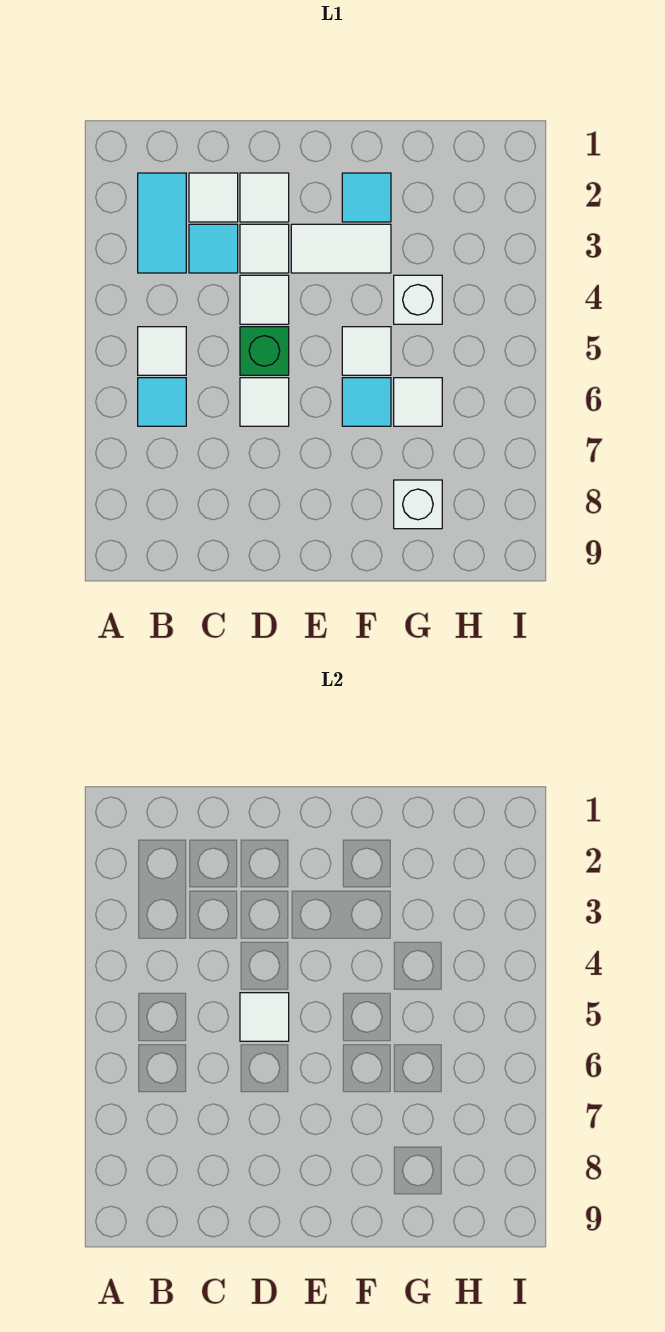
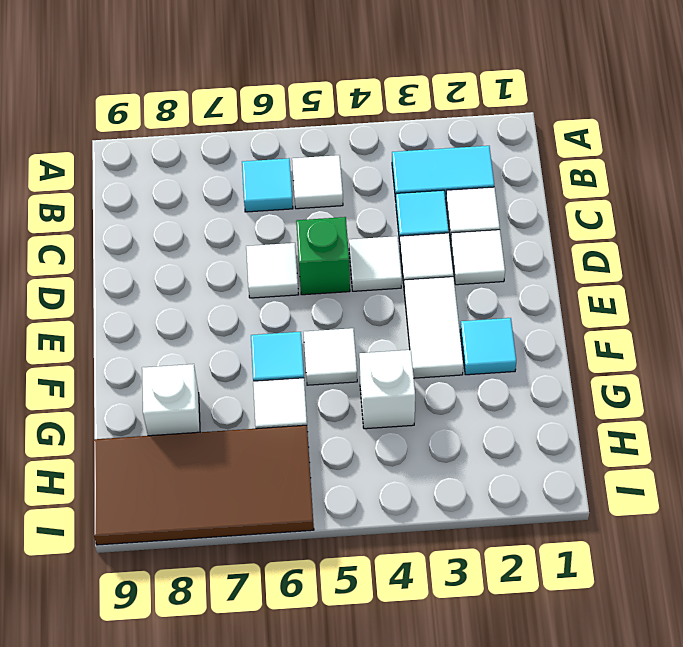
white 1x1 tile [240,993,289,1041] -> none
none -> brown 2x4 tile [93,425,314,545]

